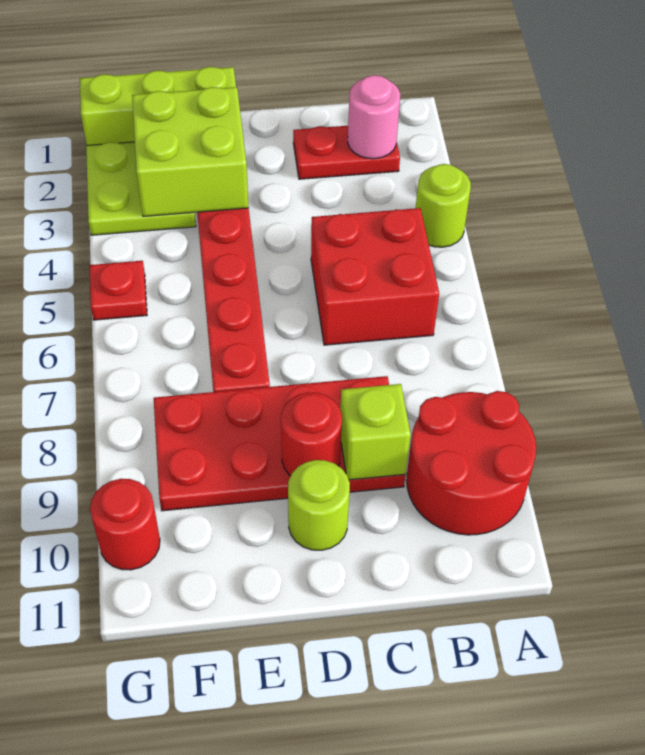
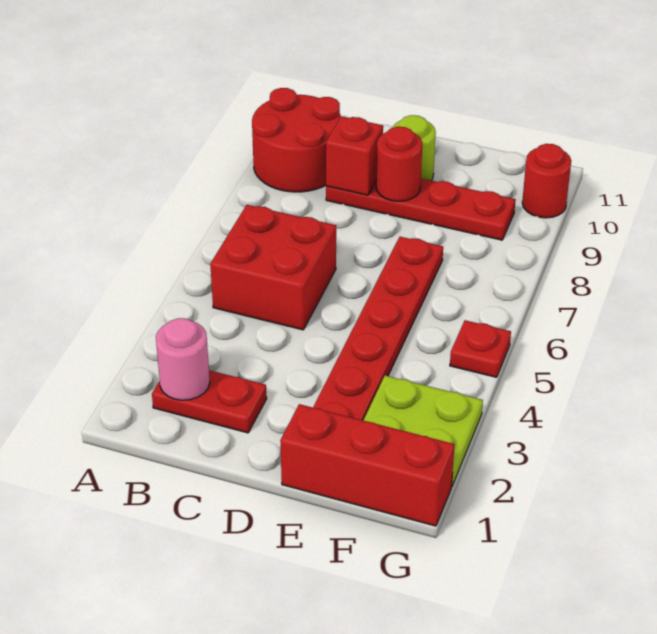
lime 1x1 round brick [416,164,471,247] -> none
red 2x4 plate [154,376,406,511] -> red 1x4 plate [326,178,516,240]
lime 1x1 brick [340,384,411,480] -> red 1x1 brick [326,116,383,195]
lime 1x3 brick [80,67,236,145] -> red 1x3 brick [280,404,455,526]
lime 2x2 brick [132,87,249,216] -> none

